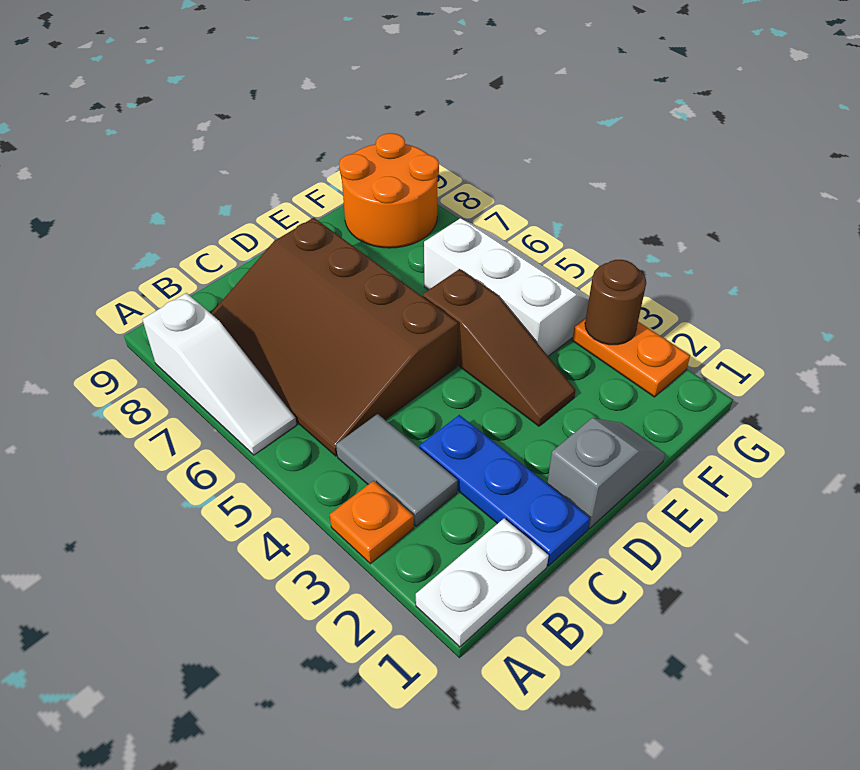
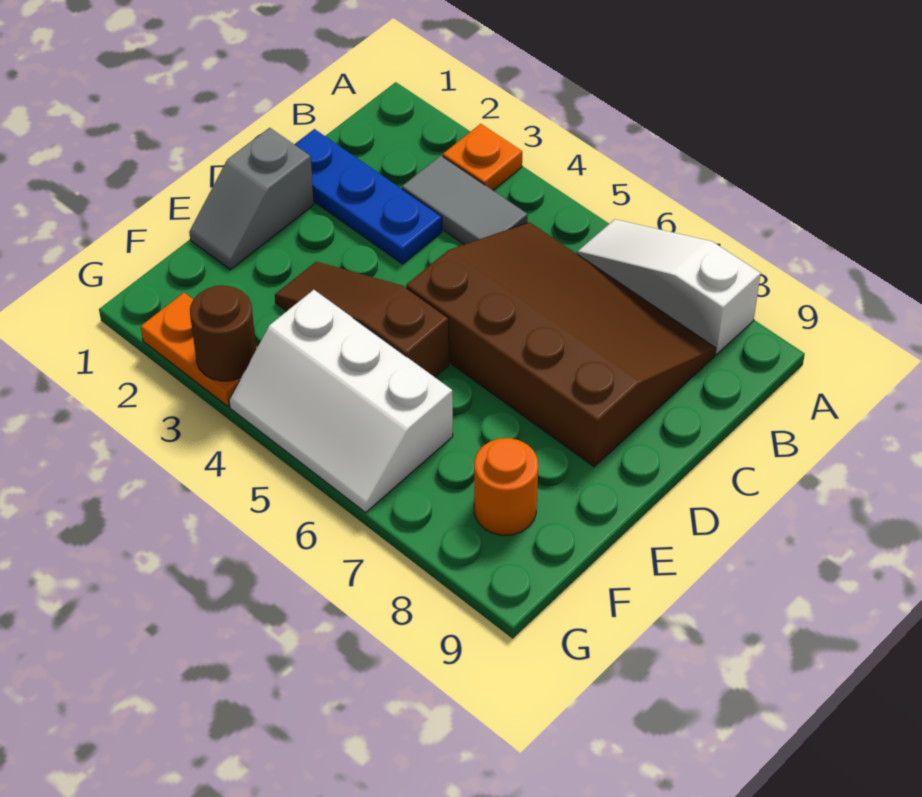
white 1x2 plate [416,519,549,647] -> none
orange 2x2 round brick [339,133,439,248] -> orange 1x1 round brick [474,438,538,535]

